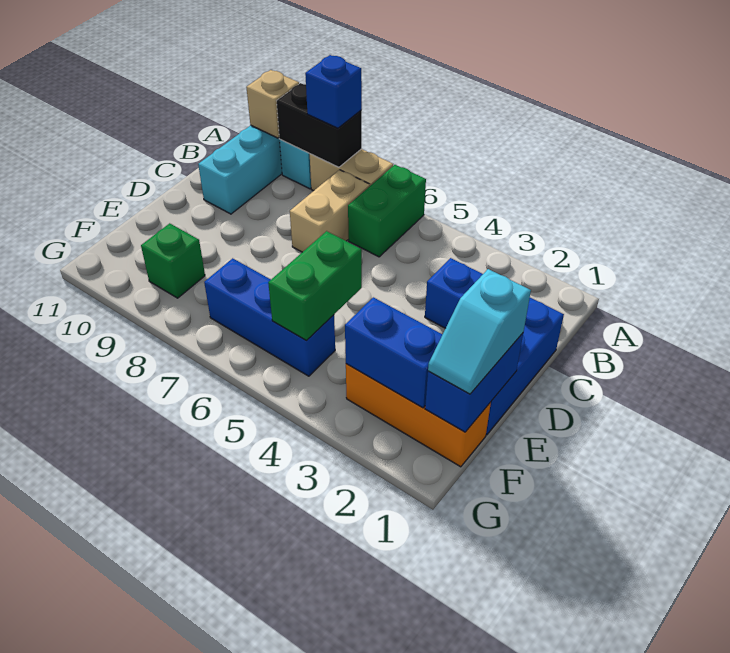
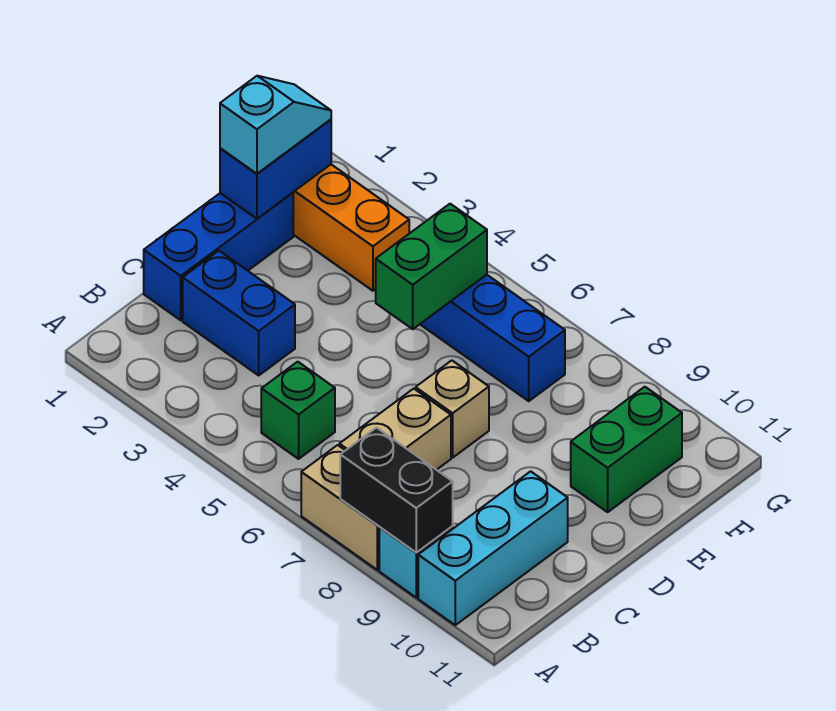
green 1x2 brick [348,165,426,257] -> green 1x2 brick moved to [571,387,682,512]
blue 1x1 brick [305,55,362,128] -> none
tan 1x1 brick [246,70,299,138] -> tan 1x1 brick moved to [416,360,489,458]
blue 1x2 brick [345,297,442,408] -> none
green 1x1 brick [141,223,205,298] -> green 1x1 brick moved to [261,362,335,459]

